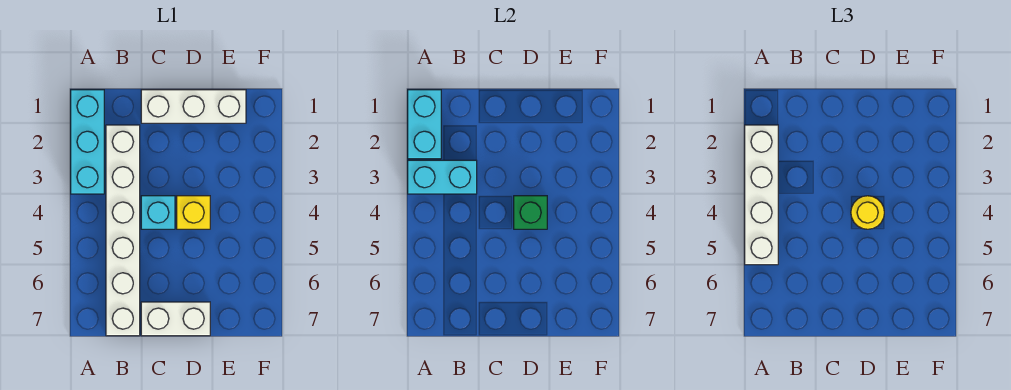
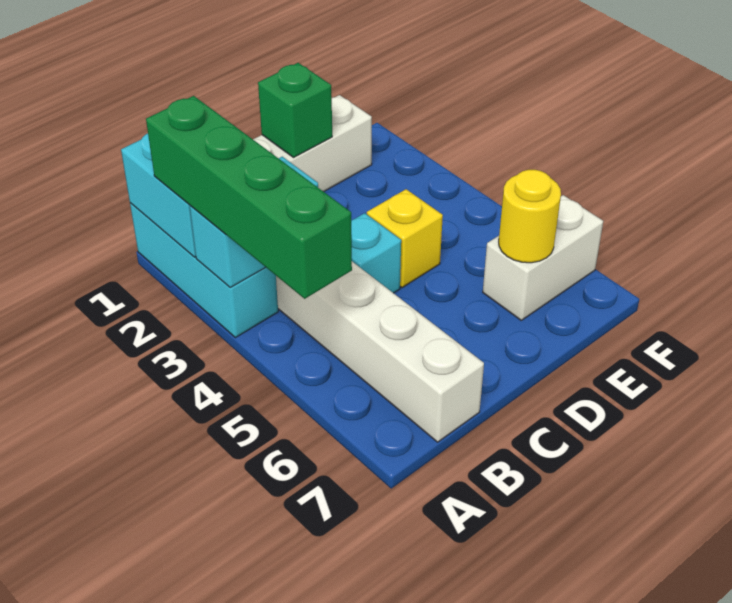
white 1x4 brick [745,125,778,265] -> green 1x4 brick [146,96,352,299]
white 1x2 brick [141,302,210,336] -> white 1x2 brick moved to [483,195,603,320]
green 1x1 brick [514,196,547,229] -> green 1x1 brick moved to [258,63,332,157]
yellow 1x1 round brick [851,196,884,229] -> yellow 1x1 round brick moved to [499,170,561,263]

